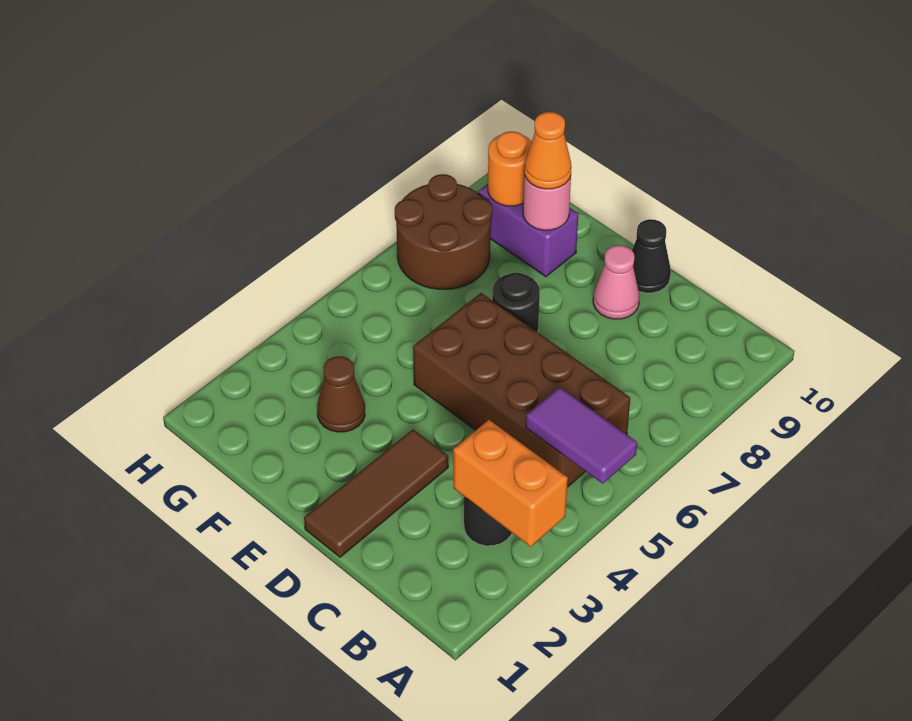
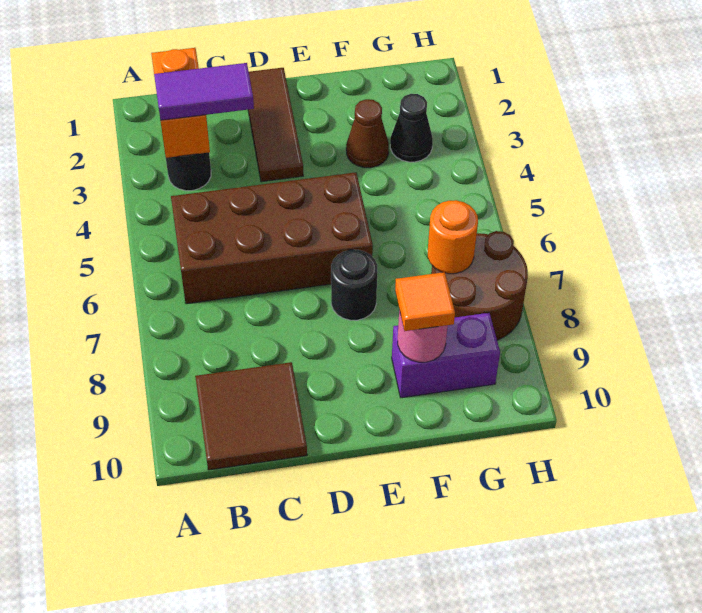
orange 1x2 brick [453,420,568,547] -> orange 1x2 brick turned to [151,48,210,158]
purple 1x2 tile [526,387,637,484] -> purple 1x2 tile moved to [154,63,254,120]
none -> brown 2x2 tile [195,362,307,470]
pink 1x1 cone [593,245,640,319] -> none
black 1x1 cone [632,219,671,293] -> black 1x1 cone moved to [390,94,433,162]
orange 1x1 cone [524,112,572,189] -> orange 1x1 tile [395,272,455,331]
orange 1x1 round brick [488,131,532,206] -> orange 1x1 round brick moved to [428,200,478,274]

